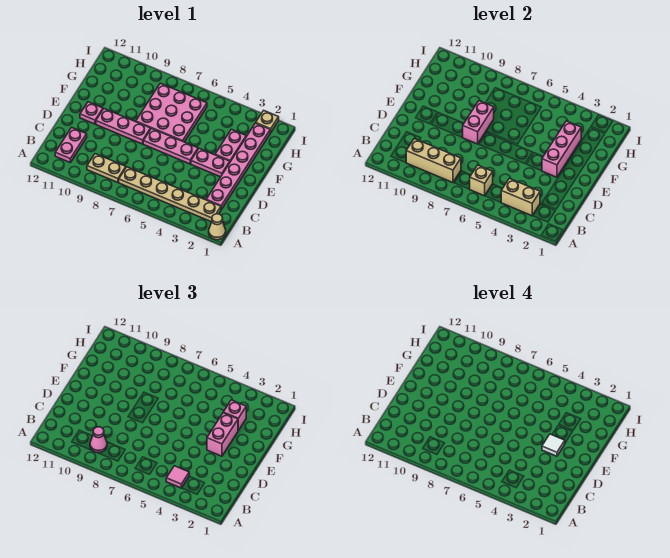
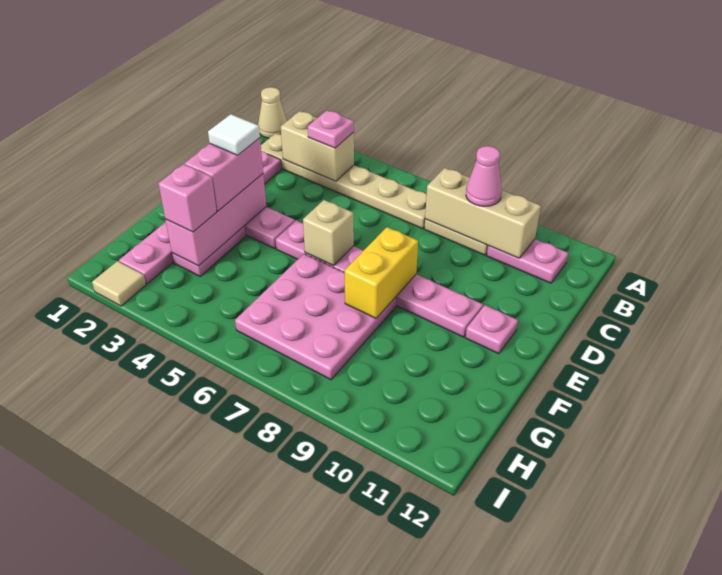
pink 1x1 tile [166,466,189,488] -> pink 1x1 plate [308,111,354,148]
tan 1x1 brick [470,165,493,196] -> tan 1x1 brick moved to [303,200,354,266]
pink 1x2 plate [55,128,87,162] -> pink 1x2 plate turned to [487,239,568,283]
pink 1x2 brick [463,101,494,144] -> yellow 1x2 brick [344,227,418,318]
tan 1x1 plate [256,110,279,132] -> tan 1x1 tile [92,261,146,306]

